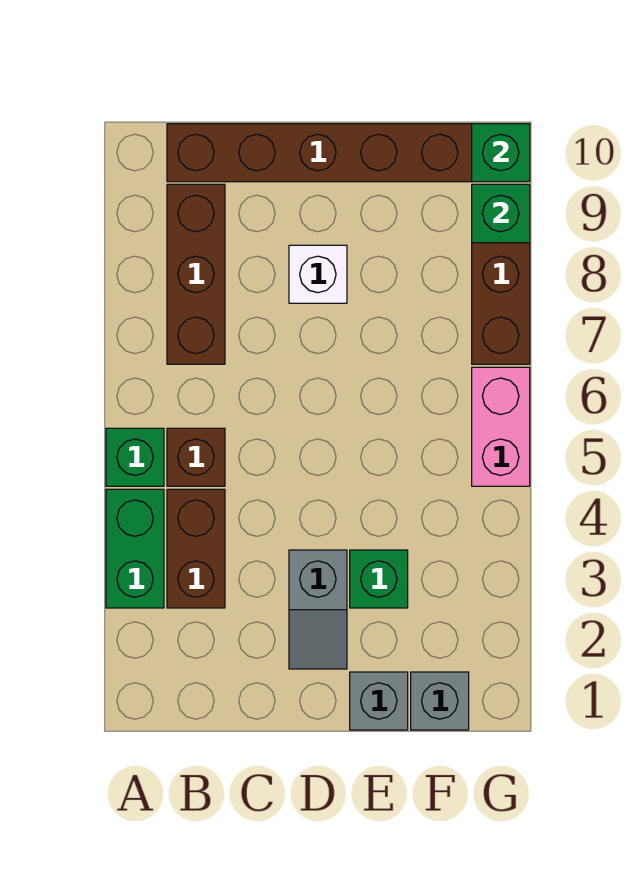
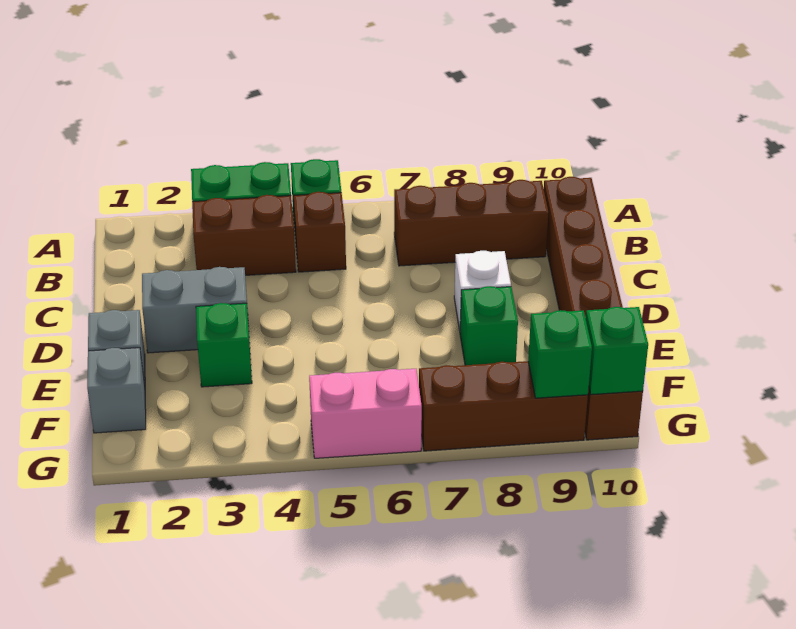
grey 1x2 slope [289,550,347,669] -> grey 1x2 brick [142,267,249,353]
none -> green 1x1 brick [460,286,518,365]

